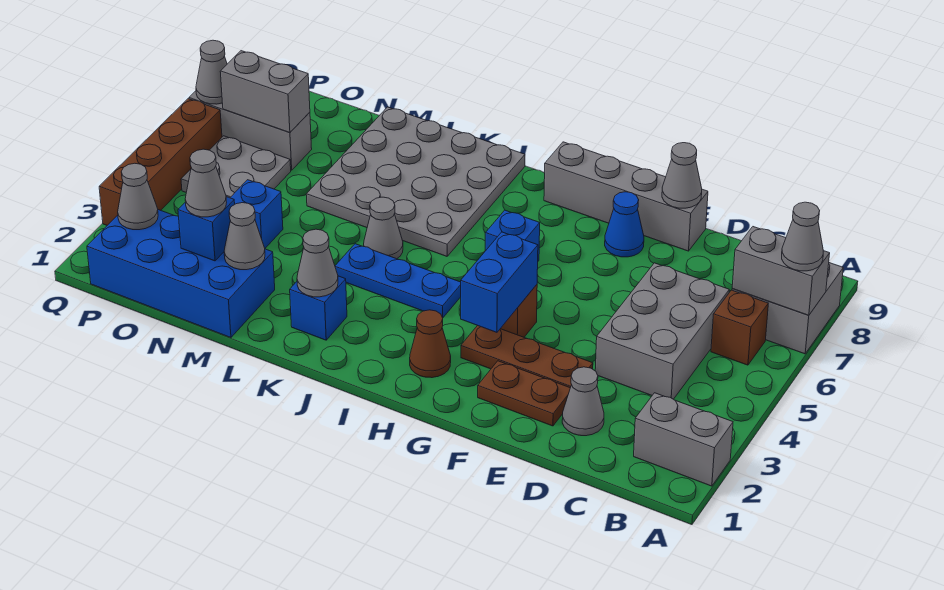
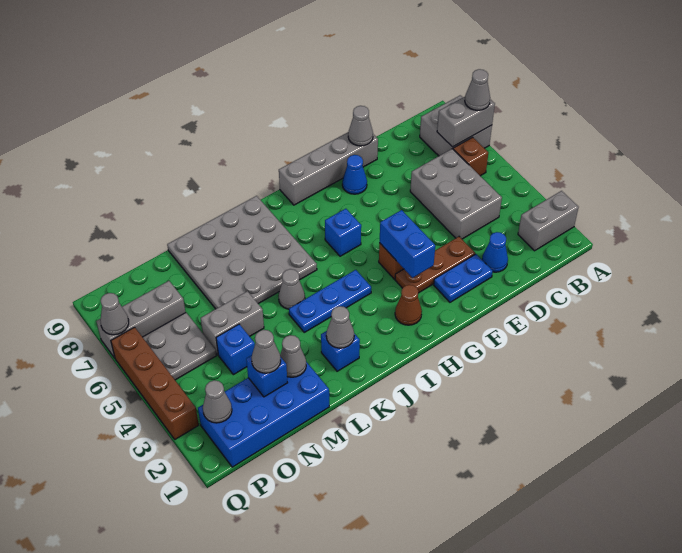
grey 1x1 cone [562,367,604,436] -> blue 1x1 cone [482,232,508,272]
brown 1x2 plate [478,361,570,426] -> blue 1x2 plate [434,254,493,302]
grey 1x2 brick [220,51,310,133] -> grey 1x2 brick moved to [201,291,264,355]

